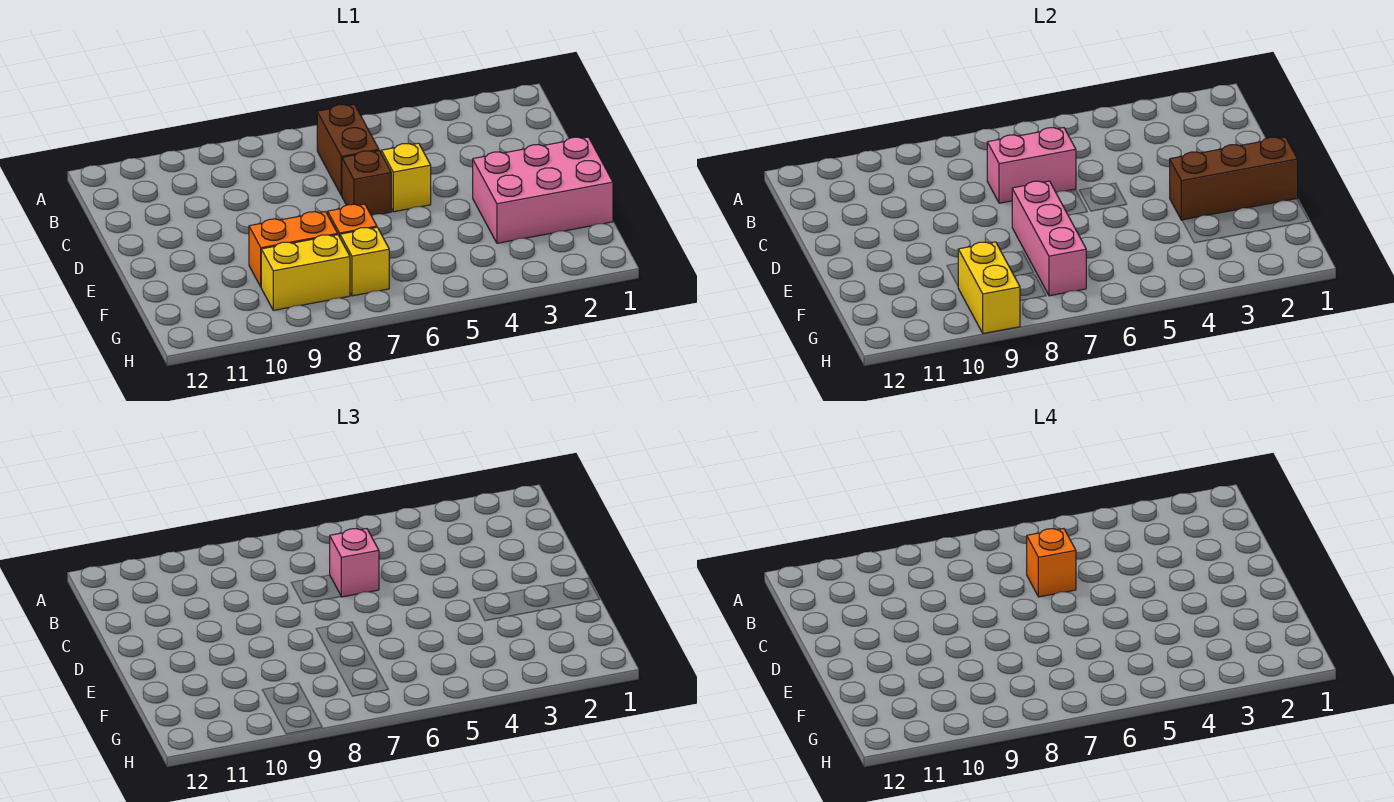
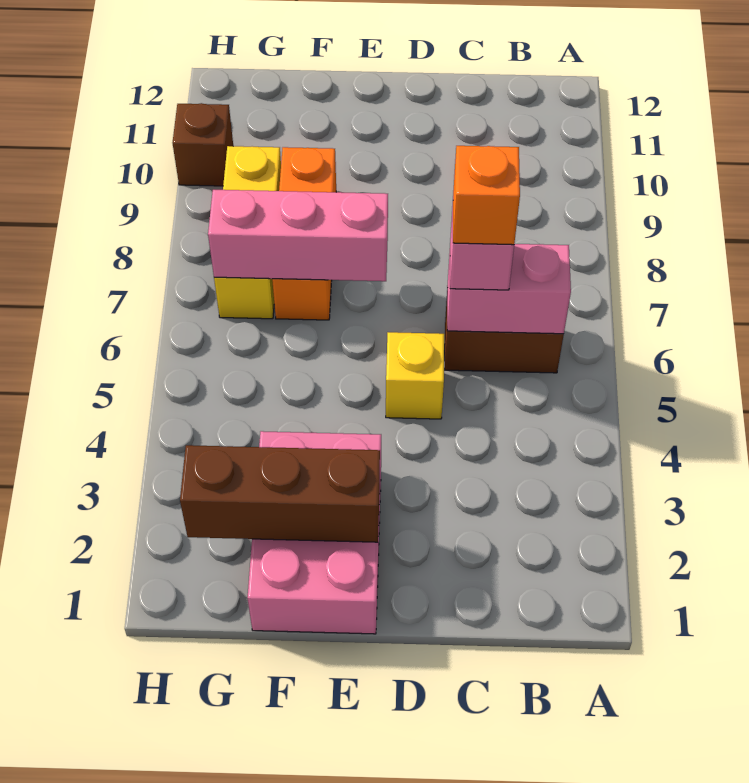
pink 1x2 brick [987,128,1076,203] -> pink 1x2 brick turned to [447,244,571,334]
brown 1x1 brick [342,151,391,216] -> brown 1x1 brick moved to [172,103,233,186]
brown 1x3 brick [1170,137,1298,220] -> brown 1x3 brick turned to [180,445,380,542]
yellow 1x2 brick [958,242,1020,334] -> none

